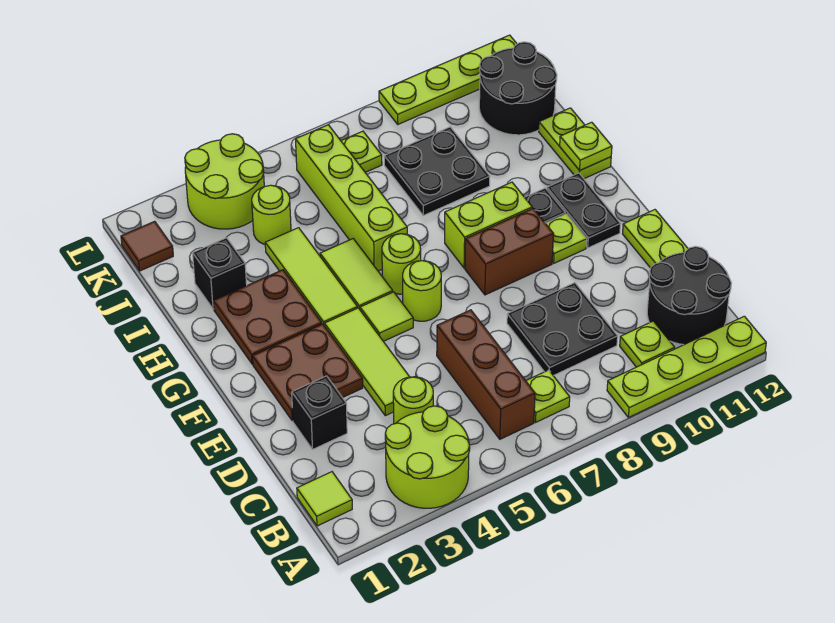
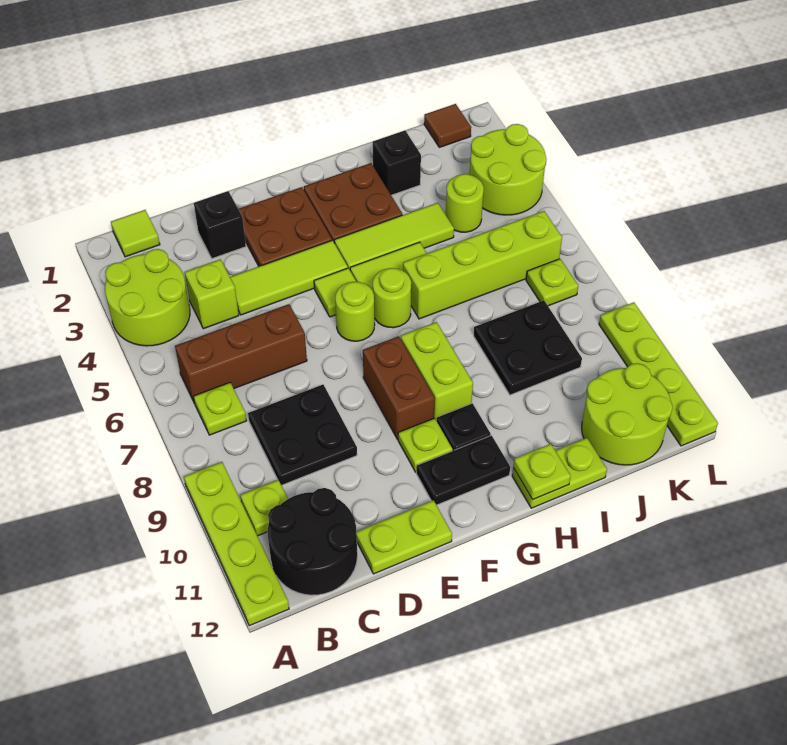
lime 1x1 round brick [393,377,433,424] -> lime 1x1 brick [185,259,239,329]
black 2x2 round brick [479,42,557,135] -> lime 2x2 round brick [582,363,673,465]

